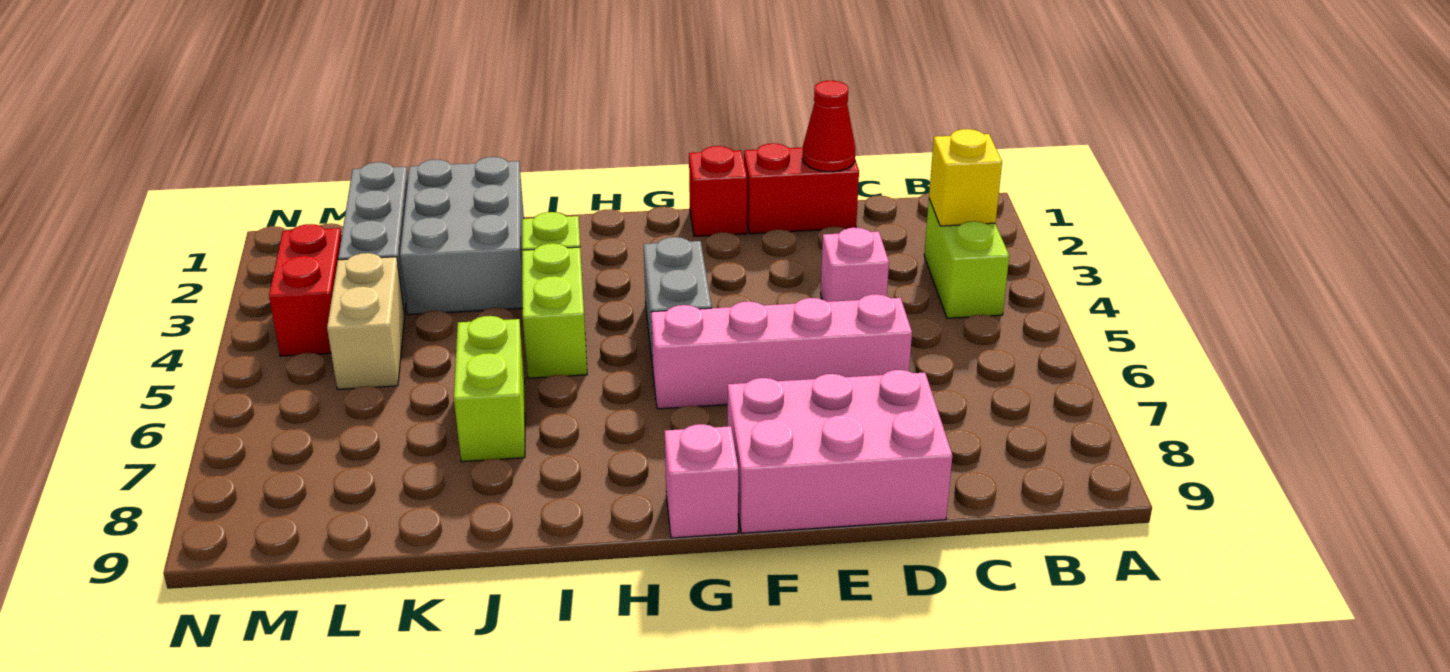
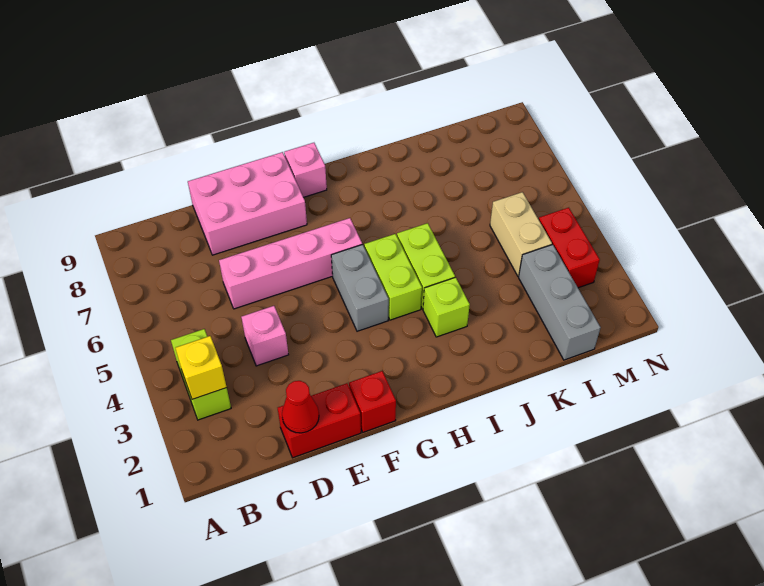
grey 2x3 brick [400,157,524,315] -> none
lime 1x2 brick [454,316,525,462] -> lime 1x2 brick moved to [364,234,422,320]

